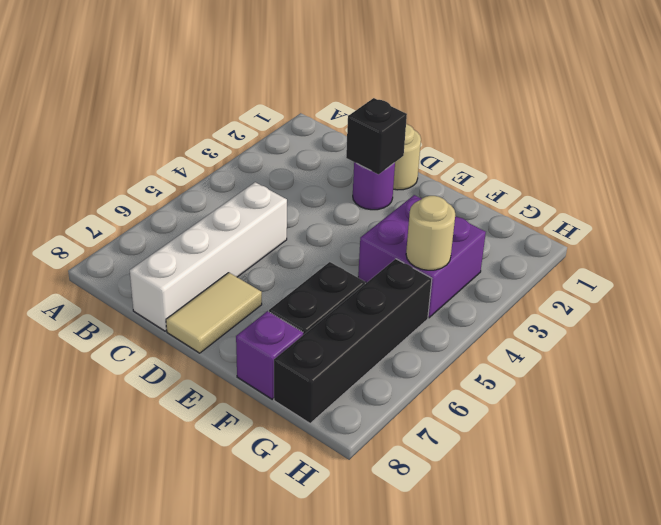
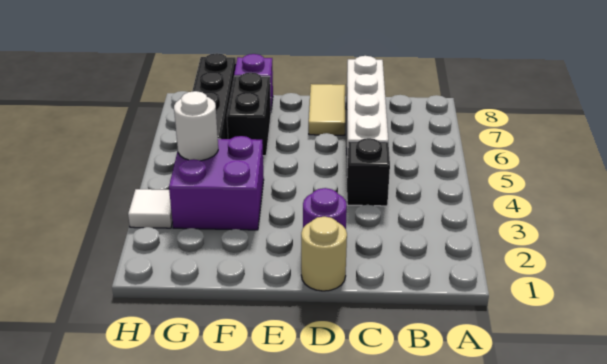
black 1x1 brick [346,98,407,174] -> black 1x1 brick moved to [347,138,390,206]
tan 1x1 round brick [406,196,455,270] -> white 1x1 round brick [174,91,218,161]
none -> white 1x1 tile [128,189,172,228]

